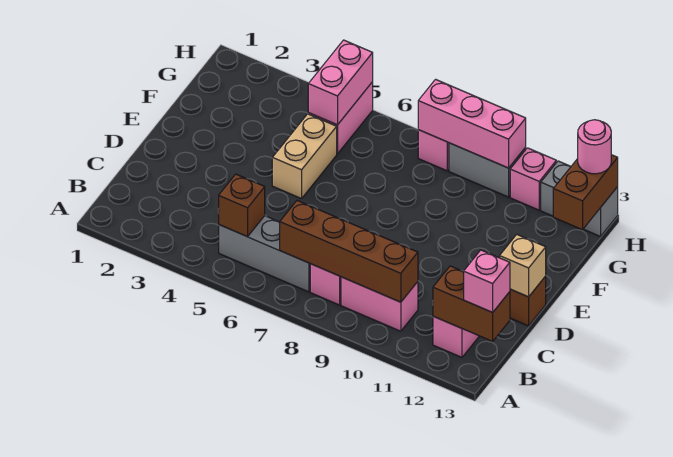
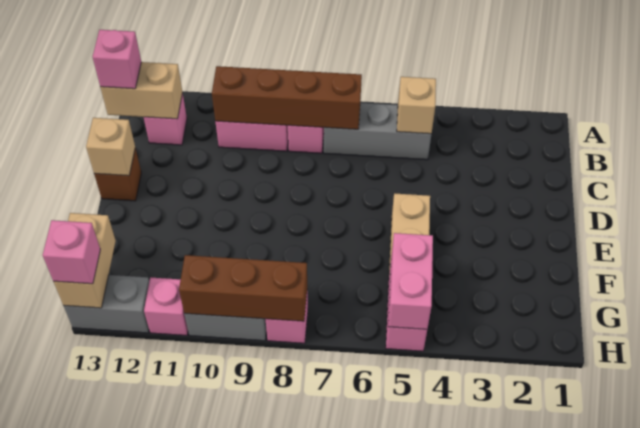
brown 1x1 brick [219,174,265,237] -> tan 1x1 brick [397,77,436,134]
brown 1x2 brick [433,266,510,341] -> tan 1x2 brick [100,62,183,119]
brown 1x2 brick [553,155,618,230] -> tan 1x2 brick [54,213,116,308]
pink 1x3 brick [418,79,526,168] -> brown 1x3 brick [179,255,307,321]
pink 1x1 round brick [578,120,611,174] -> pink 1x1 brick [43,220,100,284]

